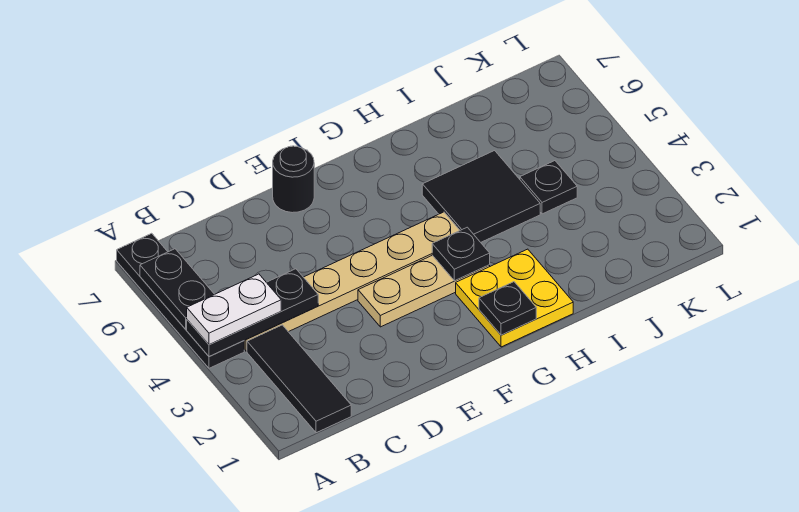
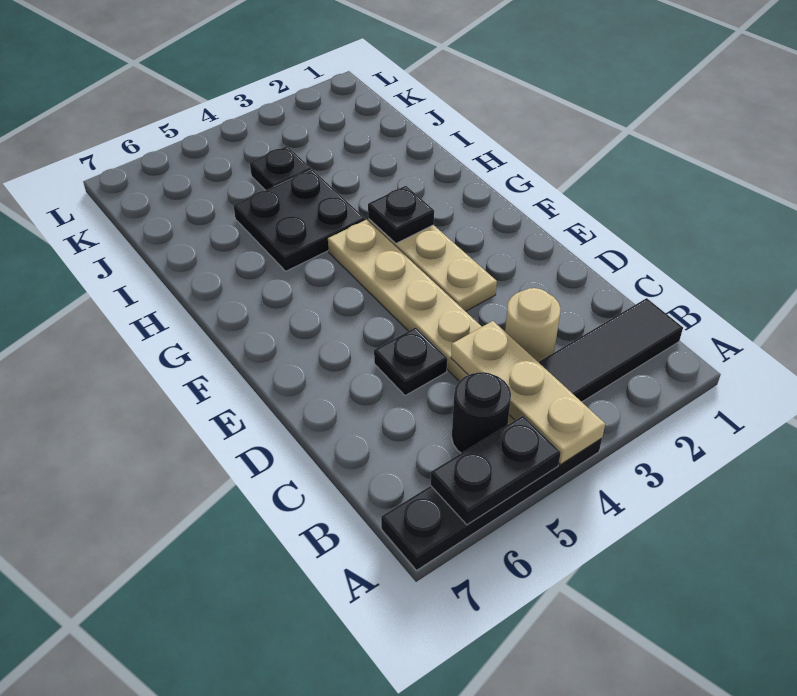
black 1x3 plate [187,269,318,357] -> tan 1x3 plate [451,321,605,464]
white 1x2 plate [187,274,281,345] -> none
none -> tan 1x1 round brick [505,288,561,362]
black 1x1 round brick [273,146,314,213] -> black 1x1 round brick moved to [452,372,511,453]
yellow 2x2 plate [456,249,573,347] -> none
black 1x1 plate [479,282,536,335] -> black 1x1 plate moved to [374,327,447,396]
black 2x2 tile [422,151,540,242] -> black 2x2 plate [233,170,365,271]

